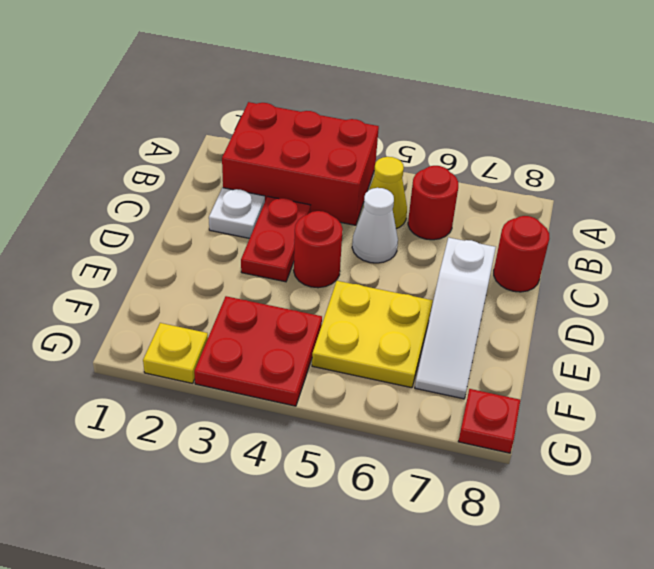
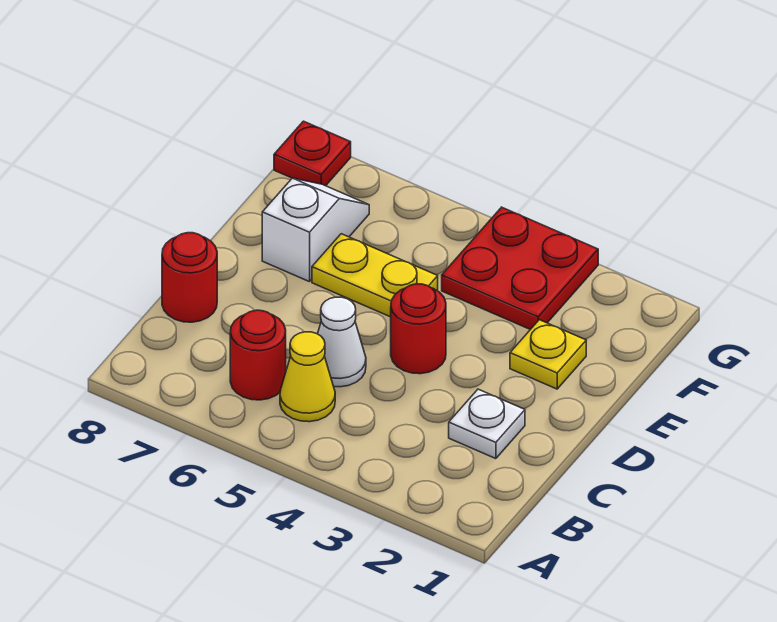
red 2x3 brick [222,102,379,225] -> none
red 1x2 plate [241,196,310,282] -> none
white 1x3 slope [415,238,496,399] -> white 1x2 slope [262,178,369,282]
yellow 2x2 plate [312,281,433,388] -> yellow 1x2 plate [312,234,438,317]
yellow 1x1 plate [143,323,208,383] -> yellow 1x1 plate moved to [510,320,586,389]

